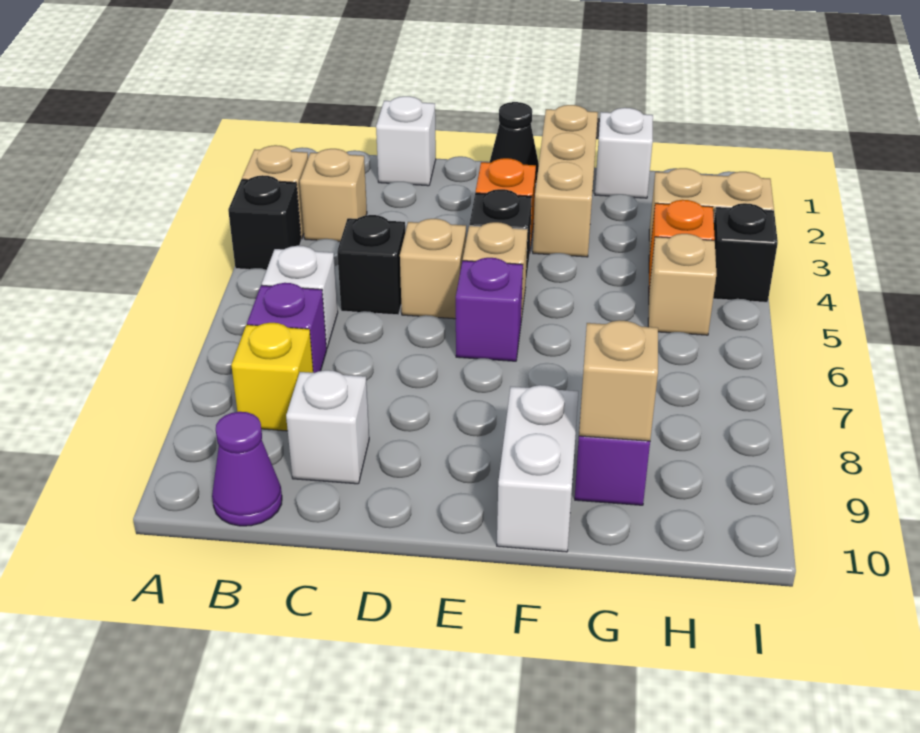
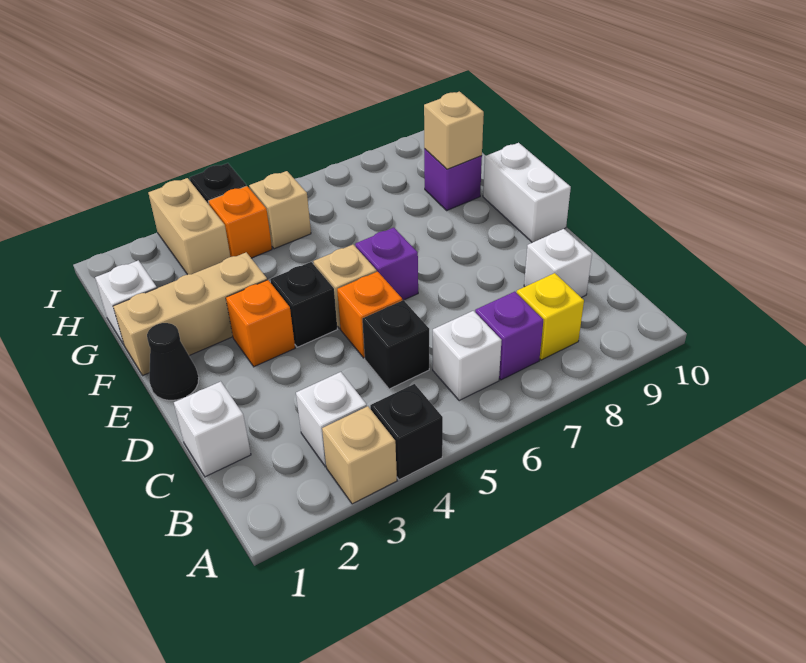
tan 1x1 brick [300,149,367,242] -> white 1x1 brick [296,372,367,467]
purple 1x1 cone [212,412,282,526] -> none
tan 1x1 brick [400,219,466,319] -> orange 1x1 brick [337,272,402,358]
white 1x2 brick [497,385,578,552] -> white 1x2 brick turned to [483,143,571,242]

